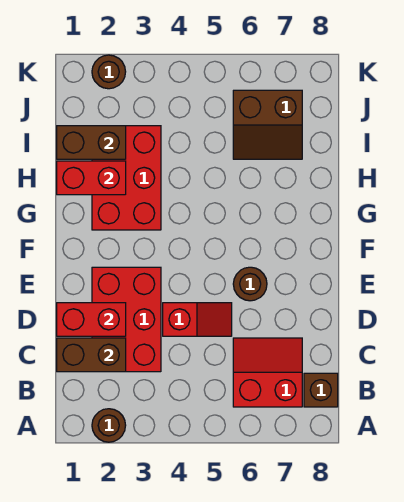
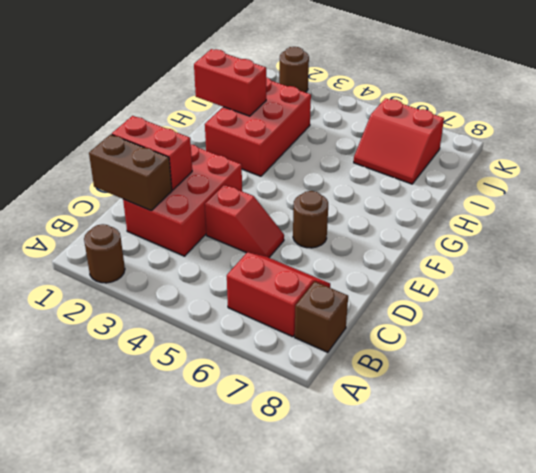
brown 1x2 brick [57,126,126,159] -> none
brown 2x2 slope [233,90,302,159] -> red 2x2 slope [354,98,444,184]

